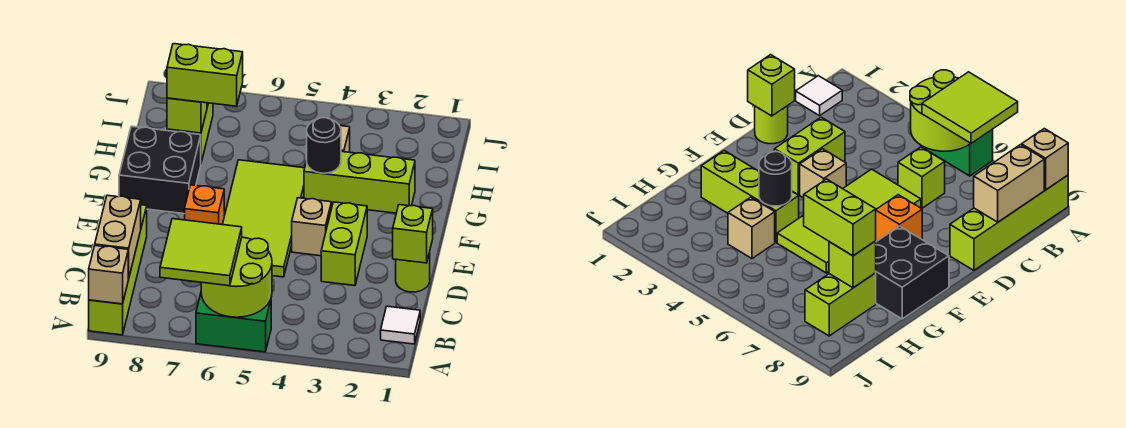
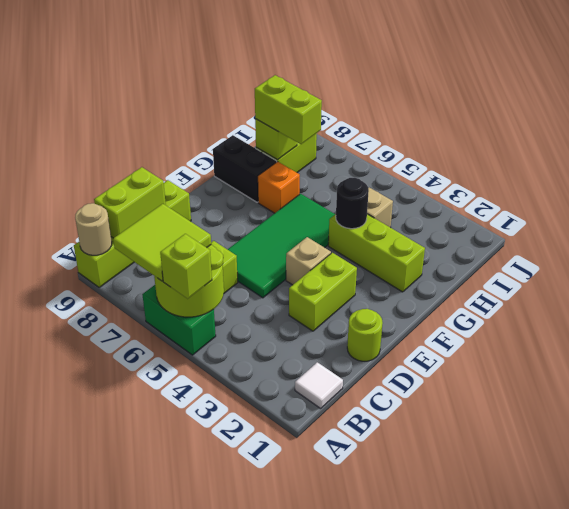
tan 1x1 brick [89,245,128,304] -> tan 1x1 round brick [75,203,112,255]
tan 1x2 brick [95,195,141,279] -> lime 1x2 brick [94,167,166,238]
lime 1x1 brick [393,205,433,263] -> lime 1x1 brick moved to [160,234,212,299]
lime 2x4 tile [222,160,305,277] -> green 2x4 tile [227,194,335,298]
orange 1x1 brick [185,185,224,224] -> orange 1x1 brick moved to [258,162,300,213]
black 2x2 brick [119,126,201,214] -> black 1x2 brick [213,135,277,202]

